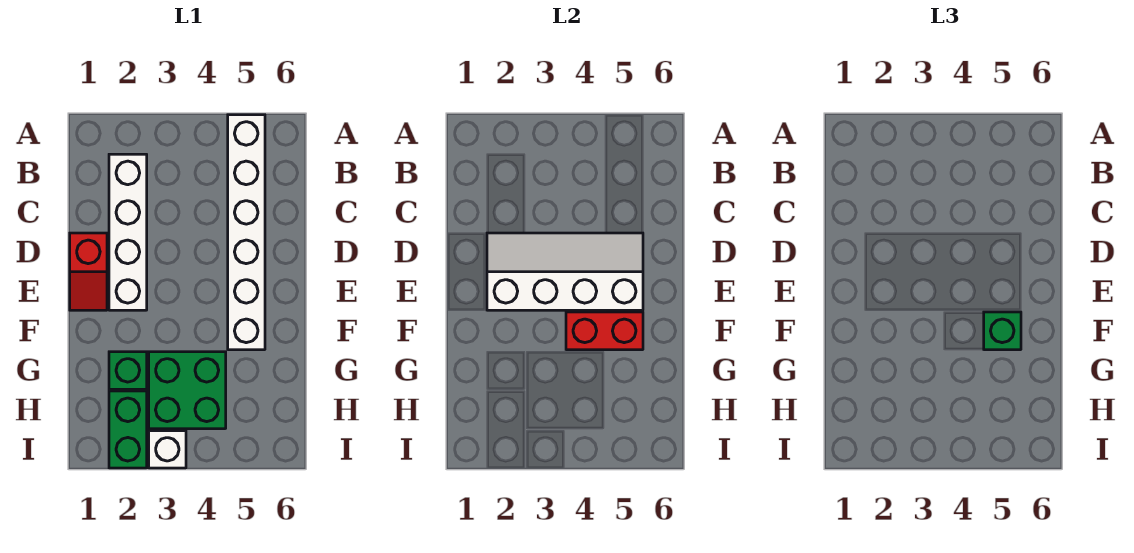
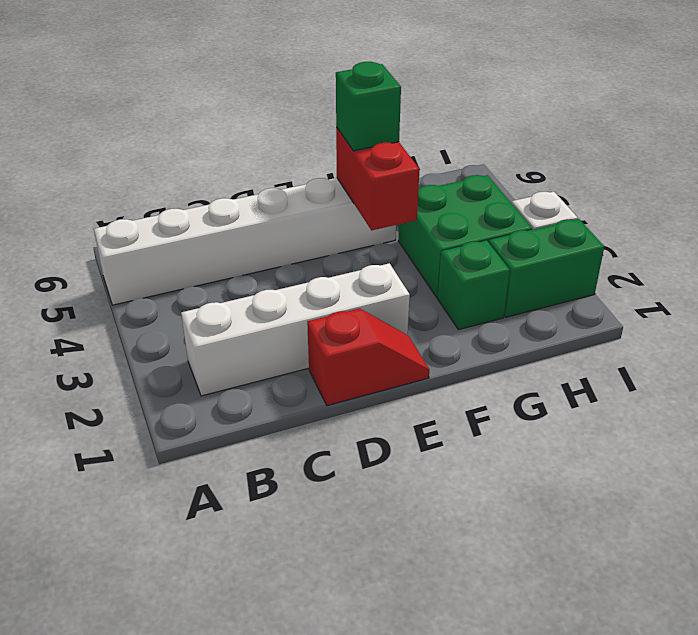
white 2x4 slope [487,233,643,310] -> none

